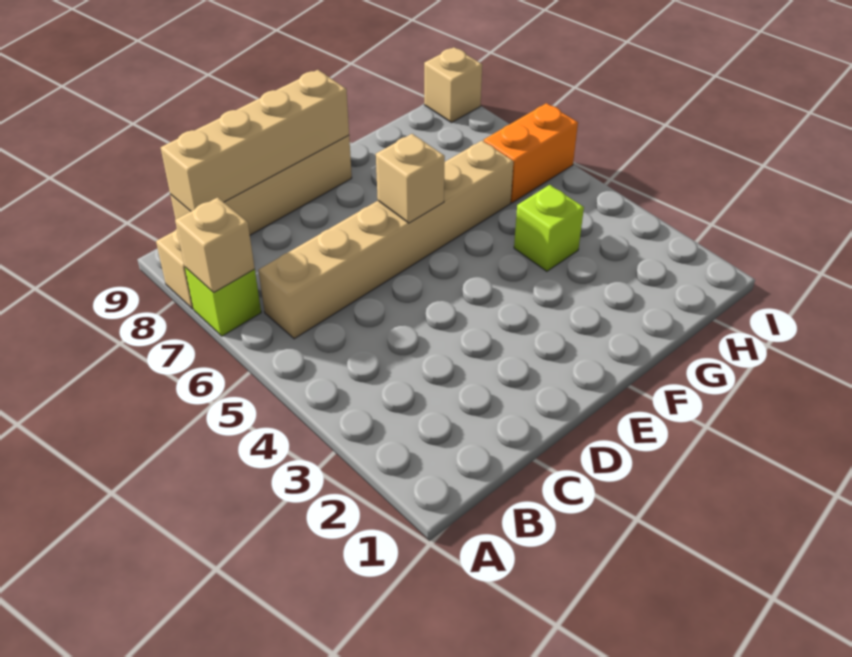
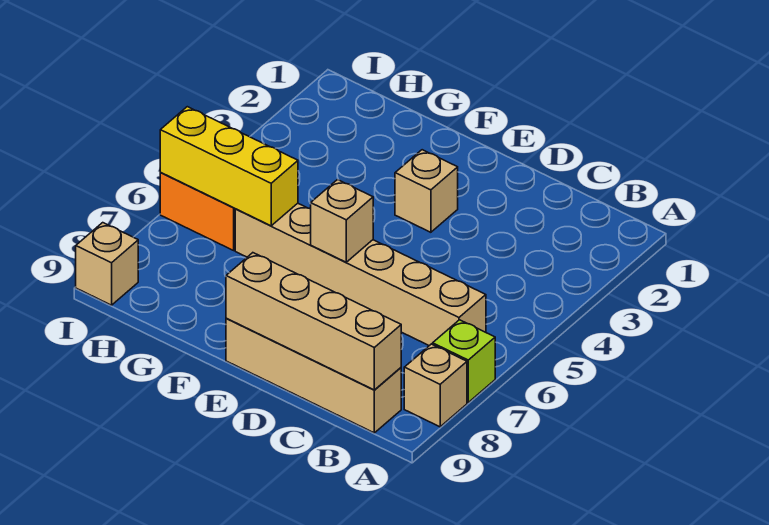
tan 1x1 brick [175,197,255,293] -> tan 1x1 brick moved to [395,150,458,232]
lime 1x1 brick [514,185,584,271] -> none
none -> yellow 1x3 brick [160,107,298,226]

